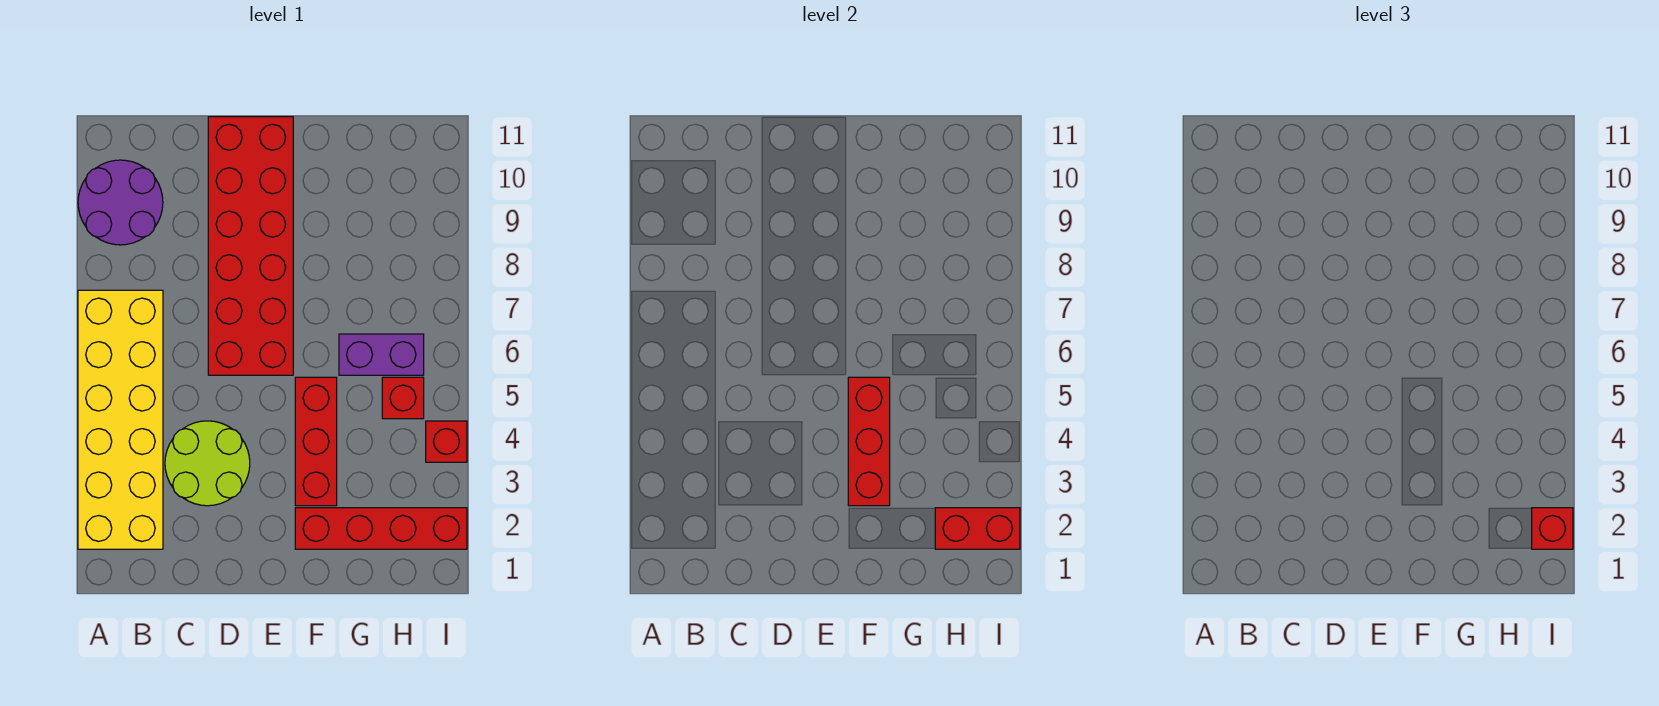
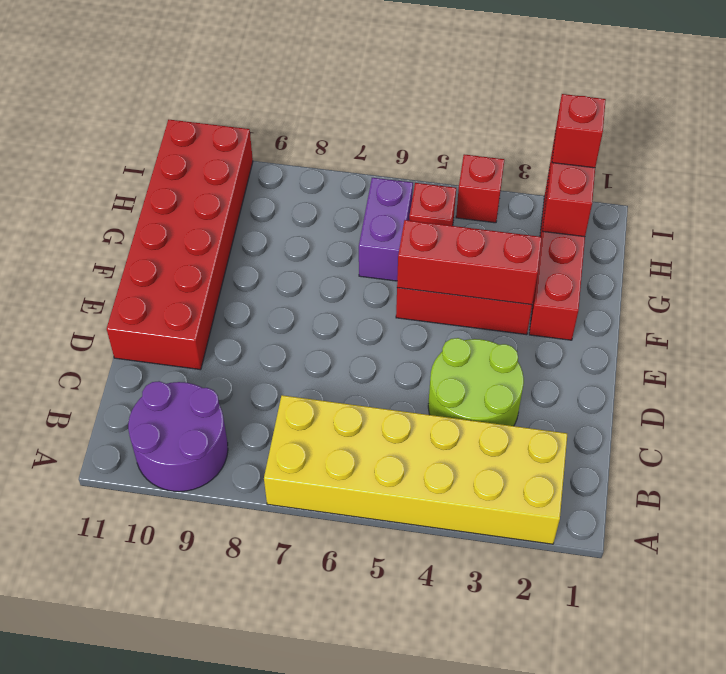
red 2x6 brick [208,117,293,375] -> red 2x6 brick turned to [107,120,253,370]

